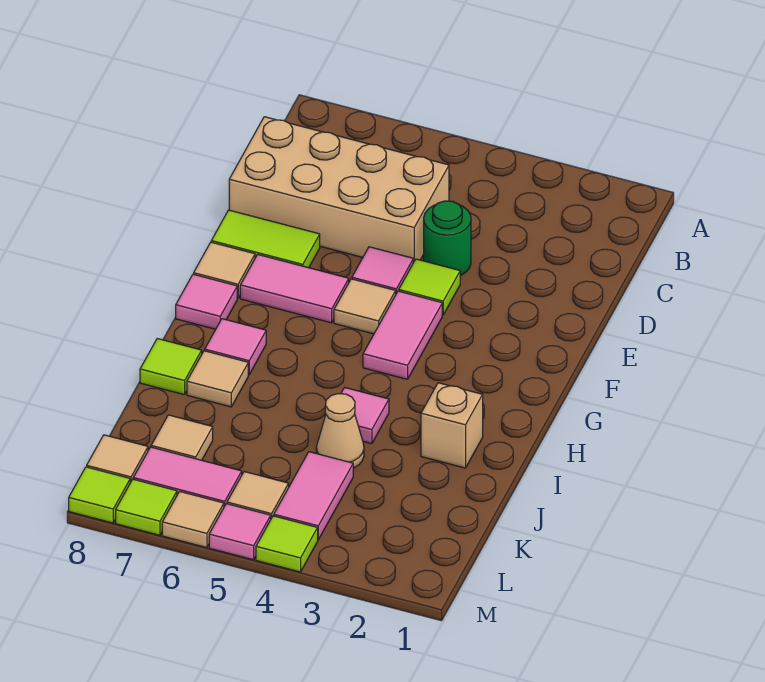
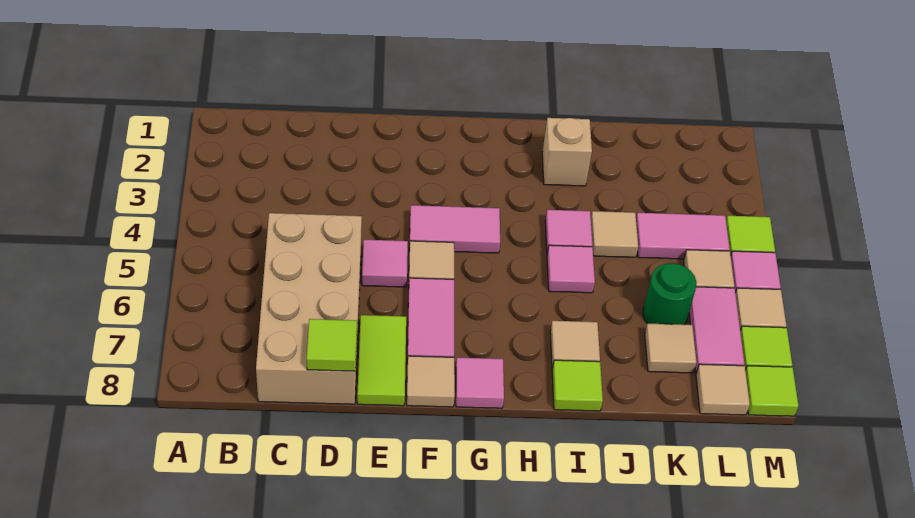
green 1x1 round brick [424,201,471,276] -> green 1x1 round brick moved to [643,263,697,325]
lime 1x1 tile [399,259,460,315] -> lime 1x1 tile moved to [307,319,357,371]
pink 1x1 tile [205,319,266,375] -> pink 1x1 tile moved to [547,245,595,293]
tan 1x1 cone [316,394,364,468] -> tan 1x1 tile [591,211,638,257]

